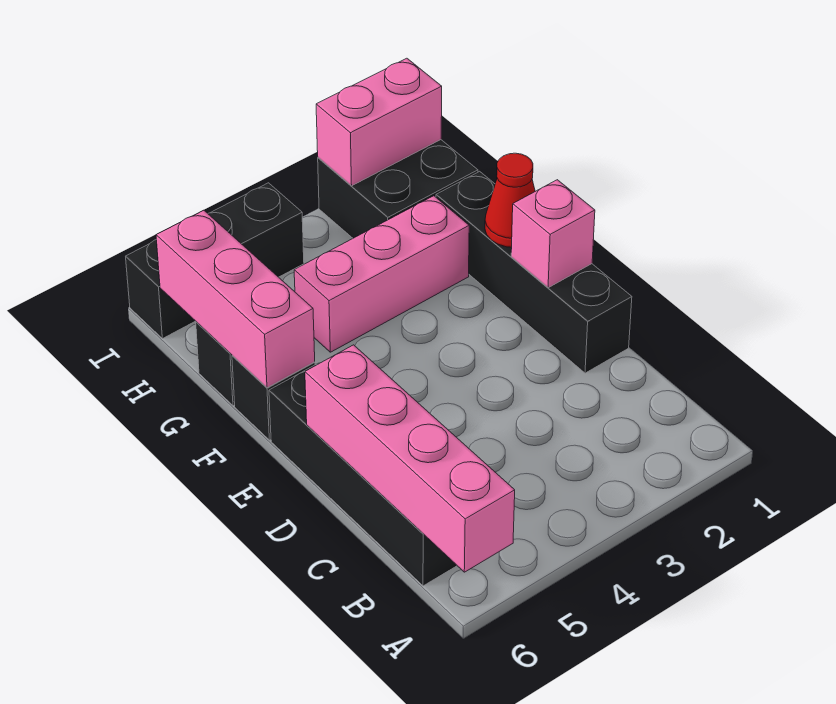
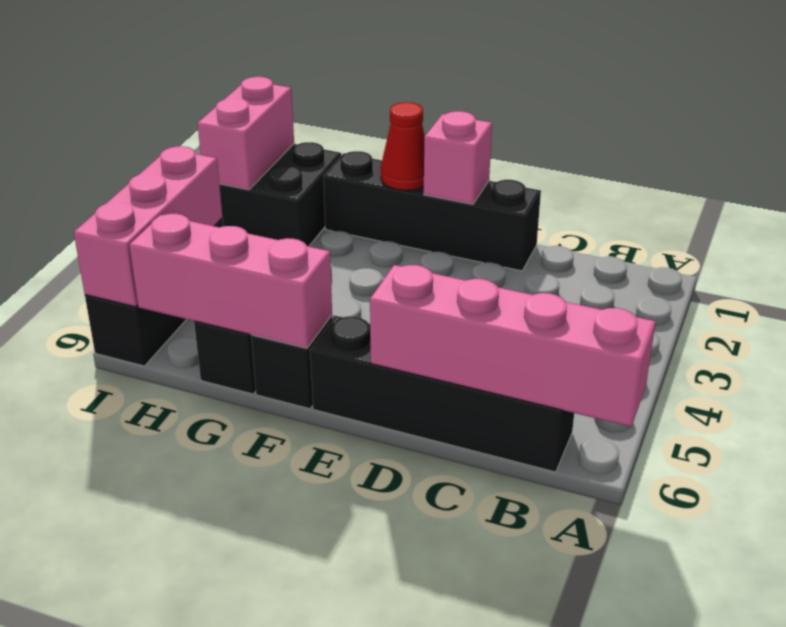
pink 1x3 brick [294,196,469,352] -> pink 1x3 brick moved to [74,146,222,307]

